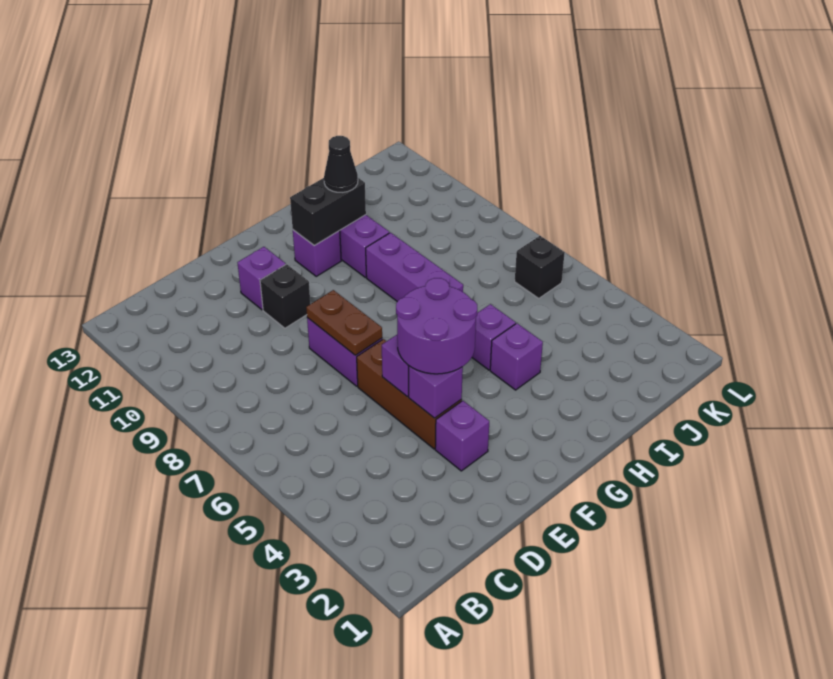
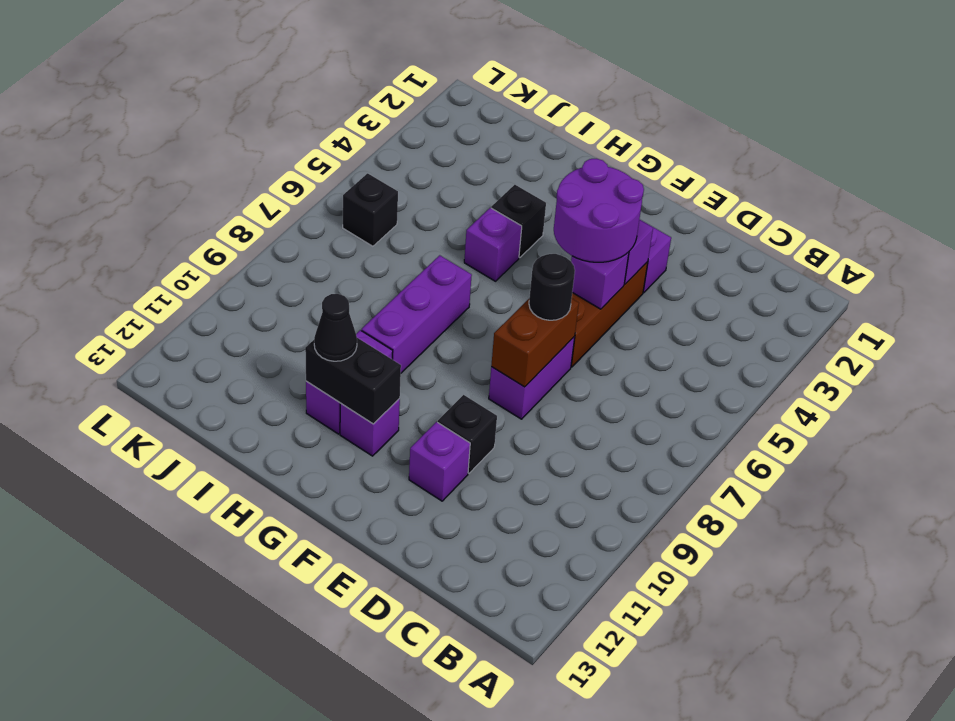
brown 1x2 plate [306,290,382,355] -> brown 1x2 brick [491,299,579,387]
none -> black 1x1 round brick [529,254,575,320]
purple 1x1 brick [490,323,543,390] -> black 1x1 brick [491,185,546,258]

